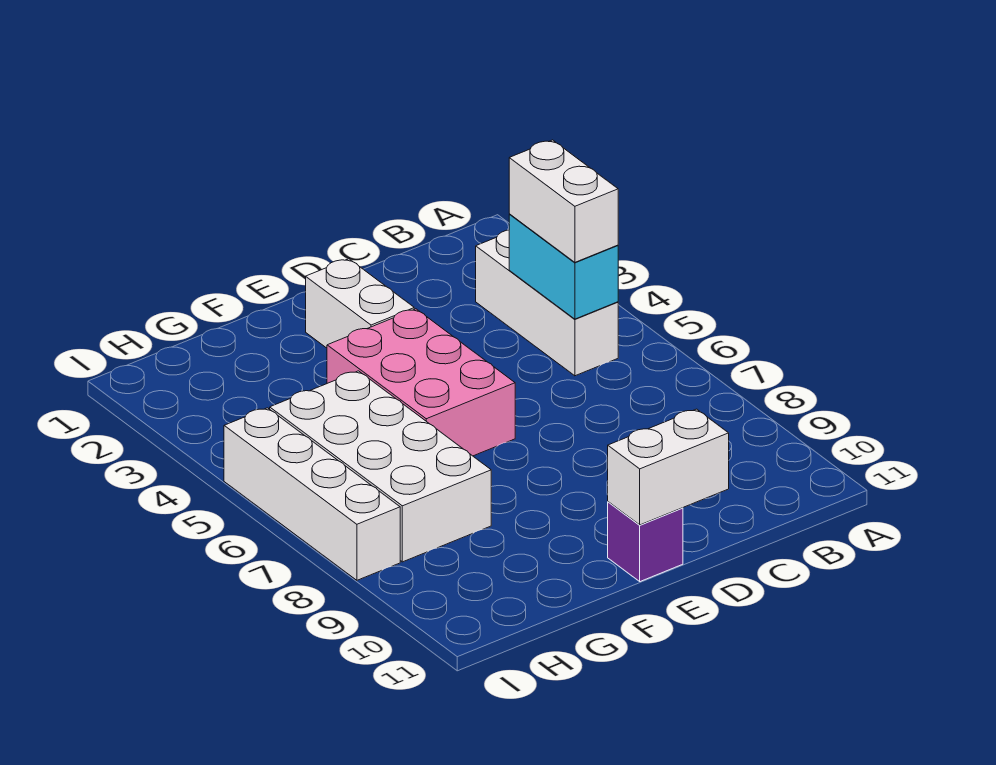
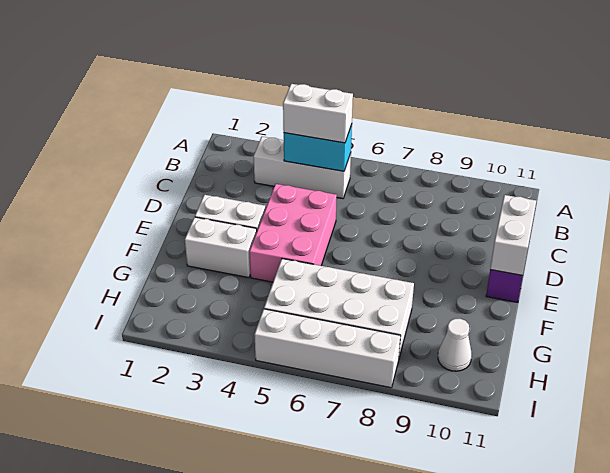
pink 2x3 brick [327,309,515,456] -> pink 2x3 brick turned to [249,184,337,282]
none -> white 1x2 brick [185,217,257,278]
none -> white 1x1 cone [438,319,472,371]

